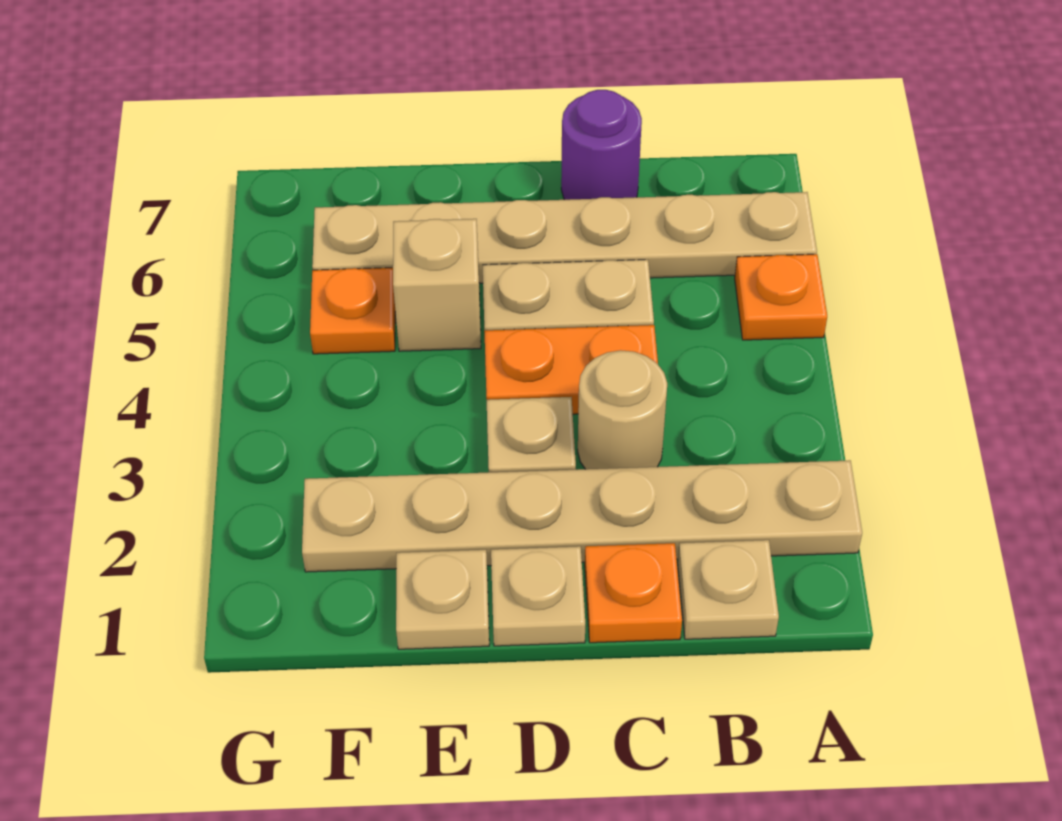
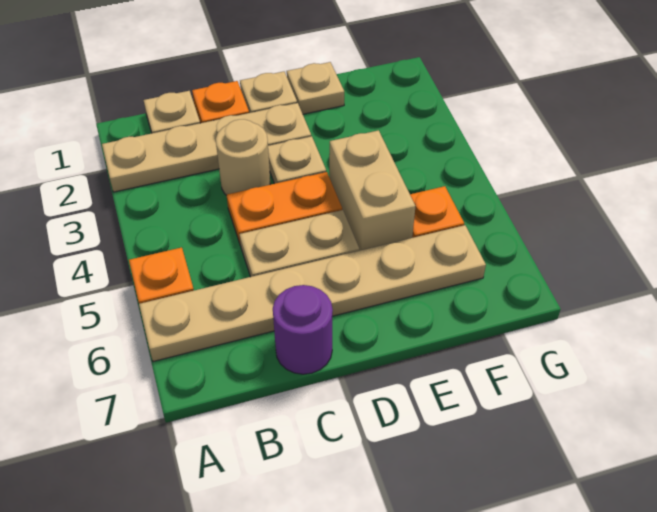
tan 1x6 plate [302,460,862,572] -> tan 1x4 plate [102,103,311,192]
tan 1x1 brick [393,219,481,351] -> tan 1x2 brick [329,130,415,251]

